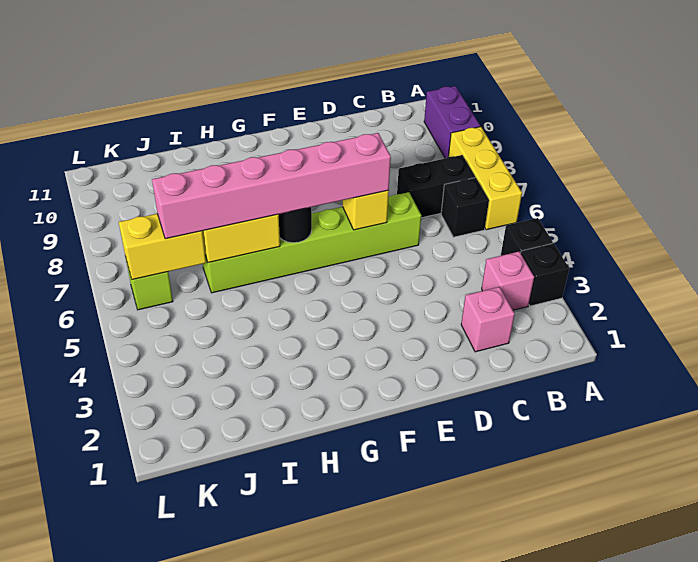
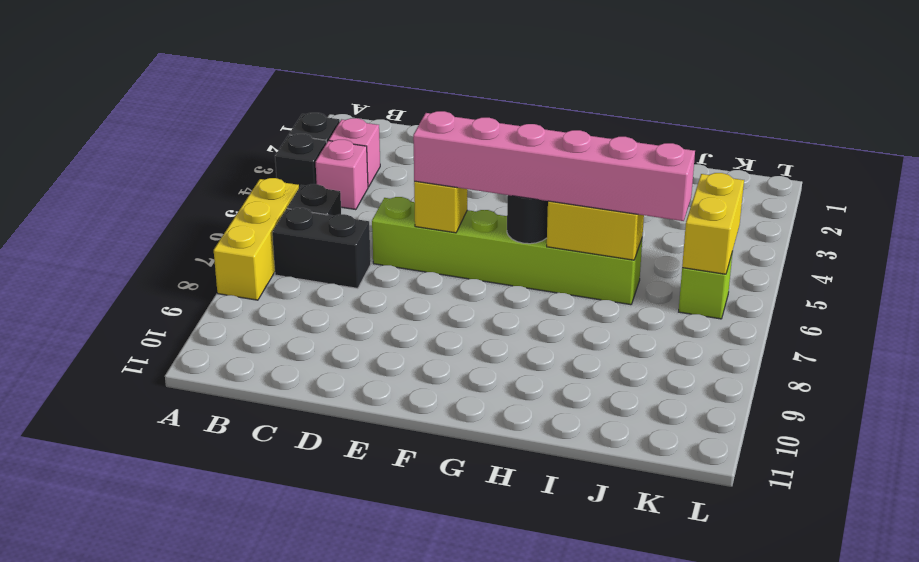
purple 1x2 brick [424,86,480,159] -> none
pink 1x1 brick [461,287,515,352] -> pink 1x1 brick moved to [316,140,368,210]
yellow 1x2 brick [119,214,206,280] -> yellow 1x2 brick turned to [682,173,744,274]

